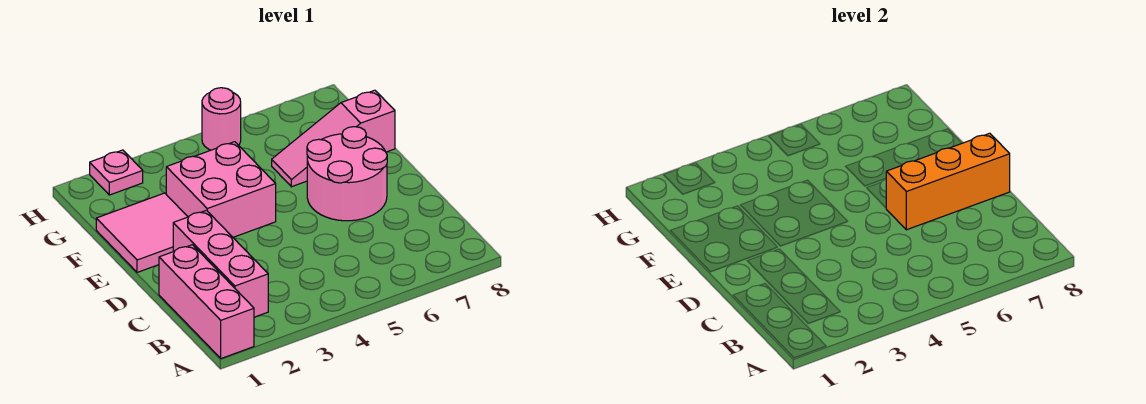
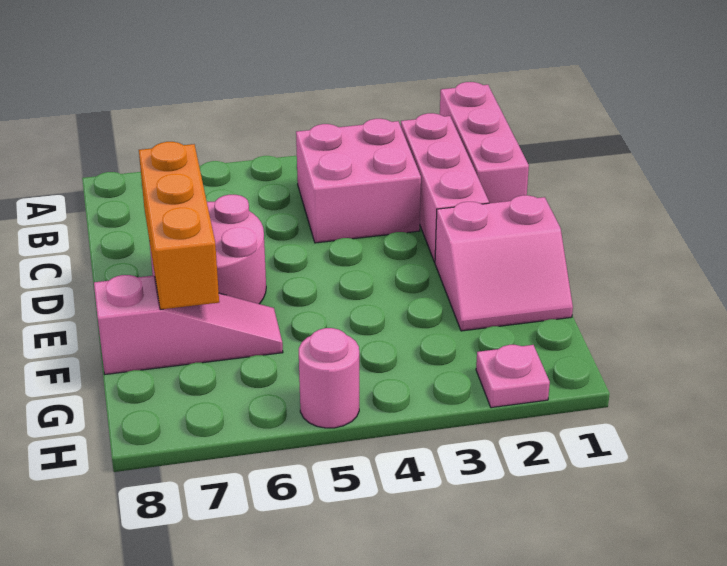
orange 1x3 brick [886,133,1010,230] -> orange 1x3 brick turned to [139,142,219,309]
pink 2x2 tile [96,193,188,272] -> pink 2x2 slope [435,195,573,331]
pink 2x2 brick [166,142,276,237] -> pink 2x2 brick moved to [296,119,421,243]

